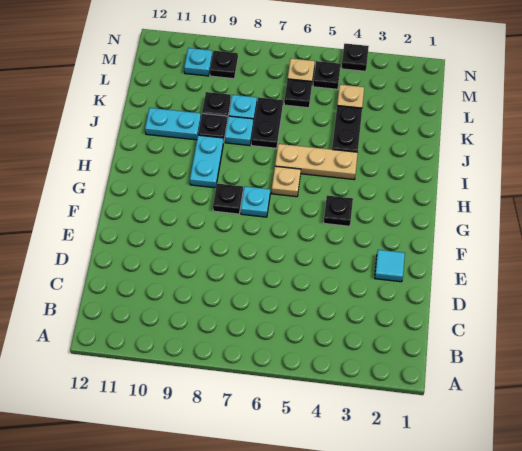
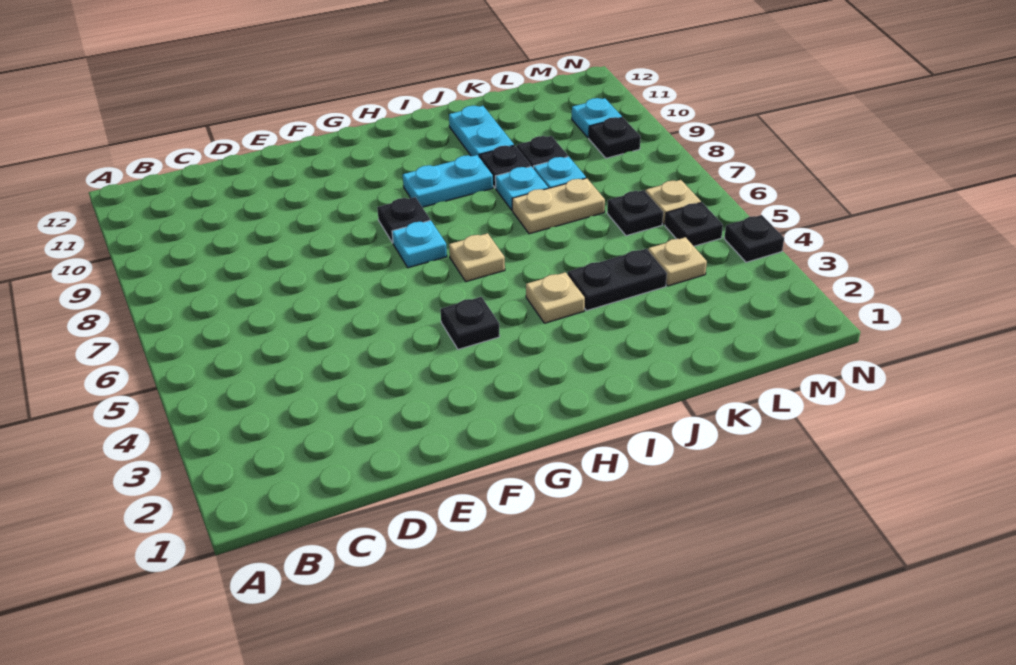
cyan 1x1 tile [375,250,405,282] -> none
tan 1x3 plate [275,144,358,179] -> tan 1x1 plate [526,272,585,323]
black 1x2 plate [251,97,283,148] -> tan 1x2 plate [512,178,605,234]

